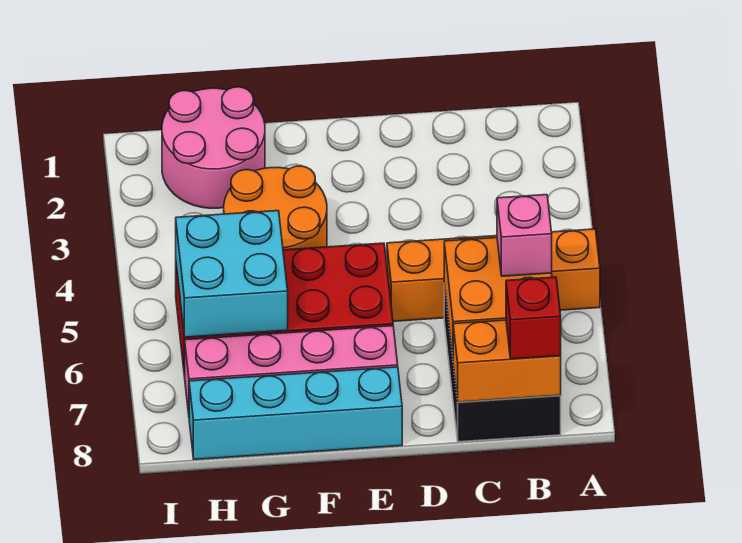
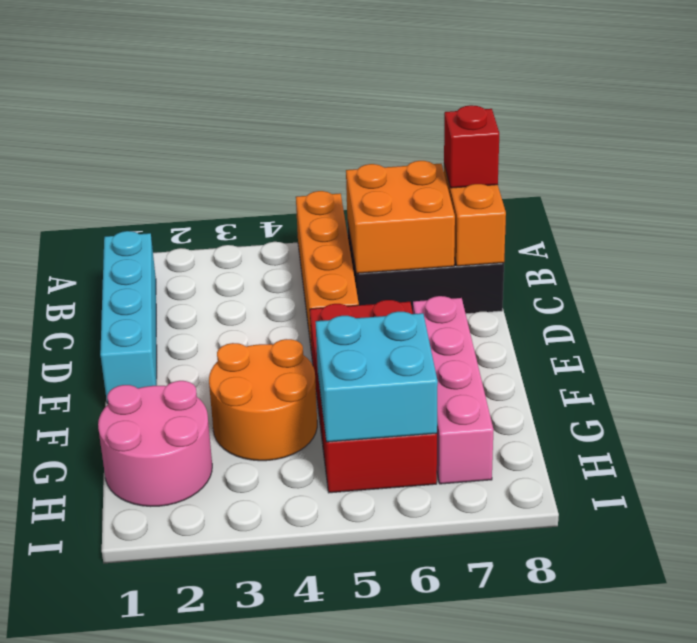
pink 1x1 brick [497,195,552,276] -> none
cyan 1x4 brick [189,367,402,459] -> cyan 1x4 brick moved to [100,231,157,404]

